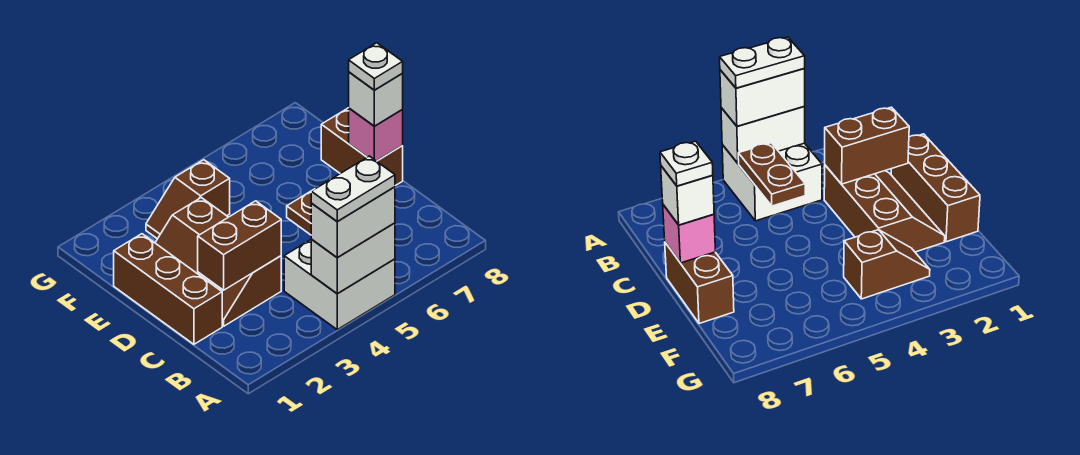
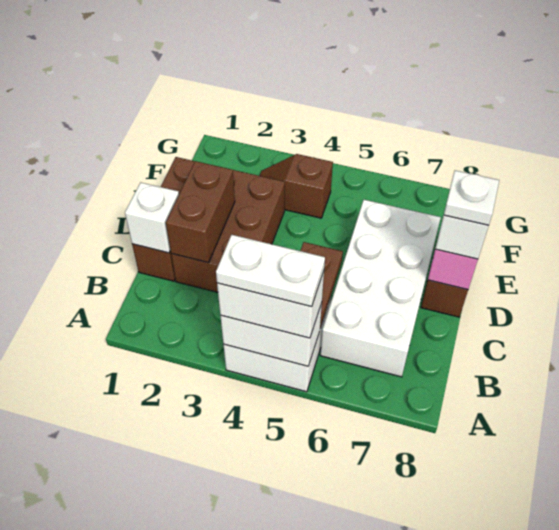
none -> white 2x4 brick [320,200,441,377]
none -> white 1x1 brick [125,183,179,253]
brown 2x3 slope [155,198,281,326] -> brown 2x3 brick [171,170,285,292]
brown 1x2 brick [198,201,281,290] -> brown 1x2 brick turned to [166,161,235,263]

